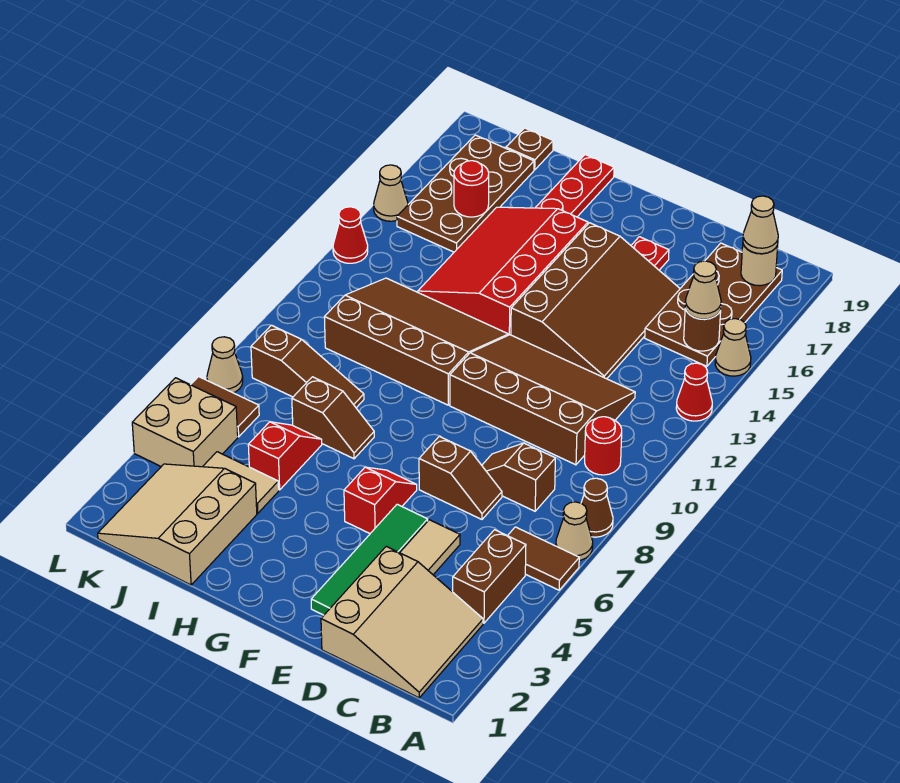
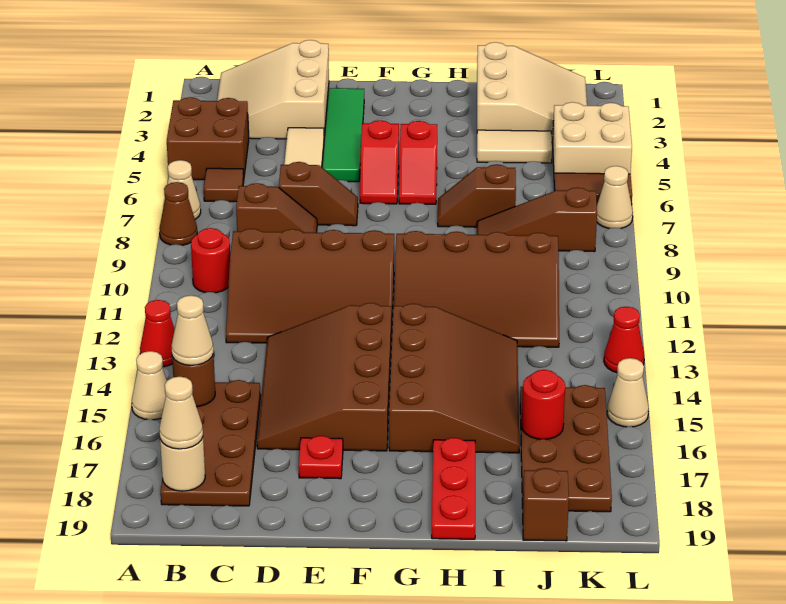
brown 1x2 tile [508,527,579,590] -> brown 1x1 tile [204,168,244,202]
brown 1x2 brick [453,530,526,623] -> brown 2x2 brick [167,97,249,180]
brown 1x2 slope [419,436,502,519] -> brown 1x2 slope turned to [279,162,358,226]
red 3x4 slope [418,207,588,335] -> brown 3x4 slope [389,304,519,453]
red 1x2 slope [248,422,322,490] -> red 1x2 slope moved to [399,121,437,204]
brown 1x1 plate [506,128,553,170] -> brown 1x1 brick [523,468,569,541]

